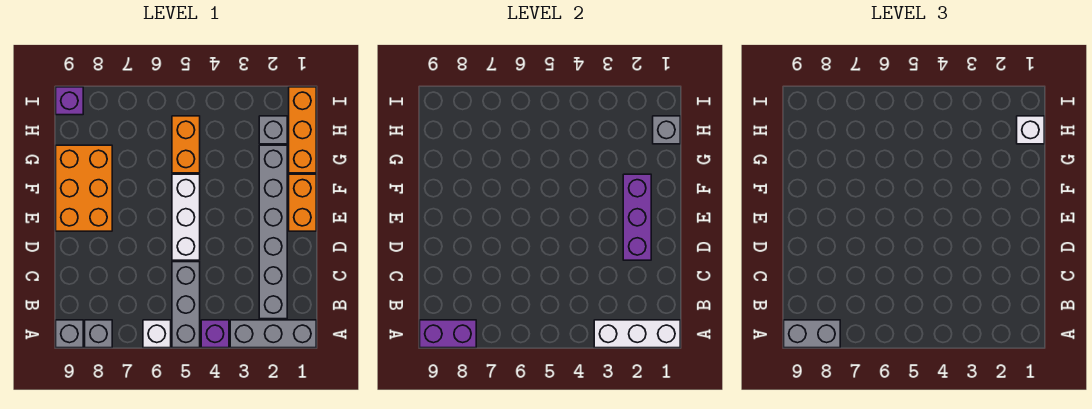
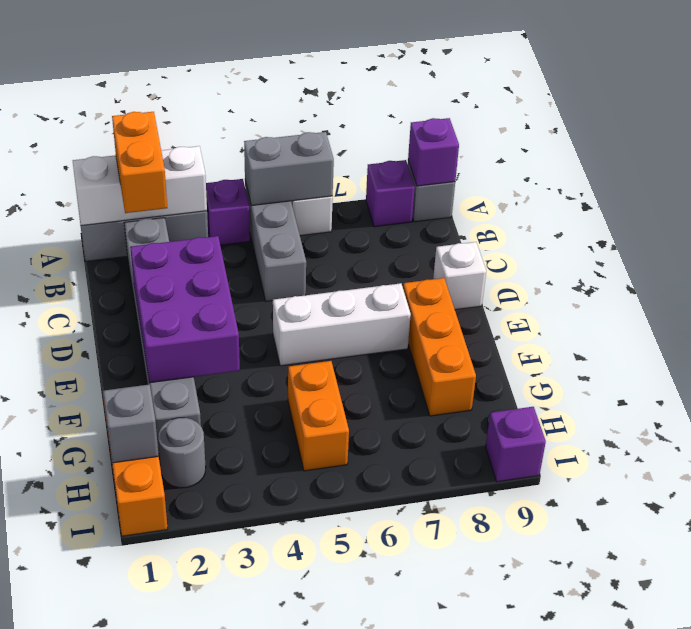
grey 1x1 brick [85,320,112,348] -> purple 1x1 brick [366,160,415,227]
purple 1x2 brick [420,320,476,348] -> purple 1x1 brick [408,118,459,186]
grey 1x2 brick [784,320,840,348] -> grey 1x2 brick moved to [244,132,334,205]
purple 1x3 brick [623,174,651,260] -> purple 2x3 brick [130,236,240,383]
white 1x3 brick [172,174,200,260] -> white 1x3 brick turned to [273,283,411,366]
orange 1x2 brick [289,174,316,231] -> orange 1x2 brick moved to [112,112,167,213]
orange 2x3 brick [56,145,112,231] -> orange 1x3 brick [403,278,476,416]
white 1x1 brick [1017,116,1044,144] -> white 1x1 brick moved to [433,242,486,310]
grey 1x1 brick [259,116,287,144] -> grey 1x1 round brick [158,418,206,488]

